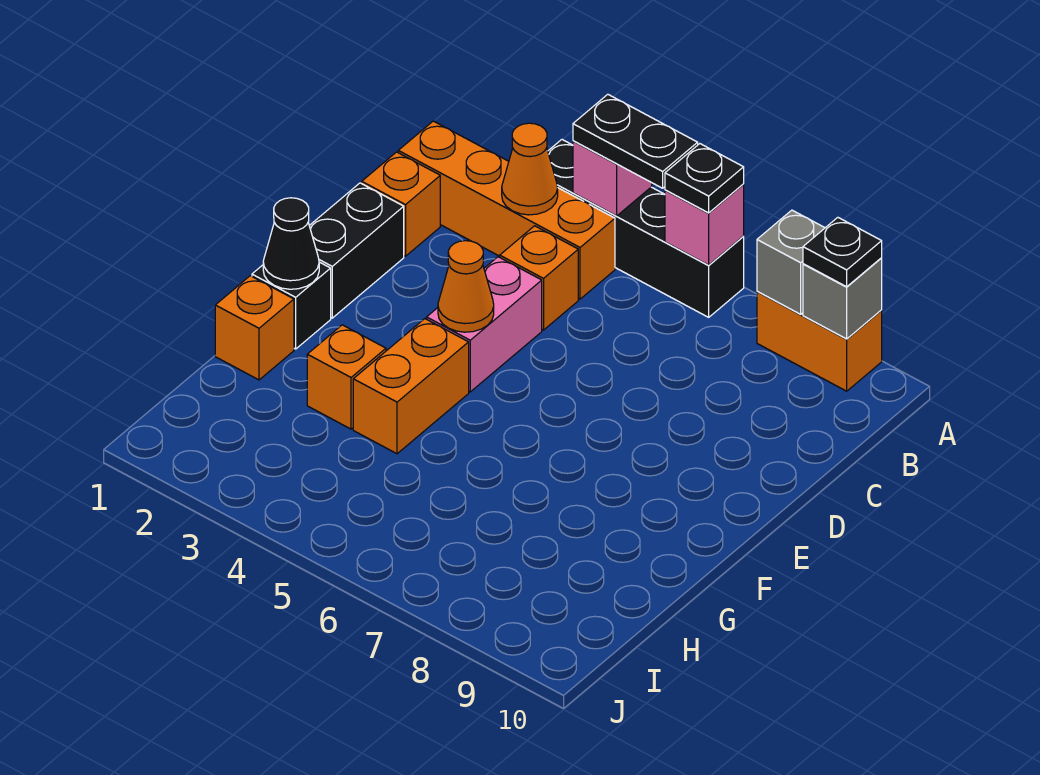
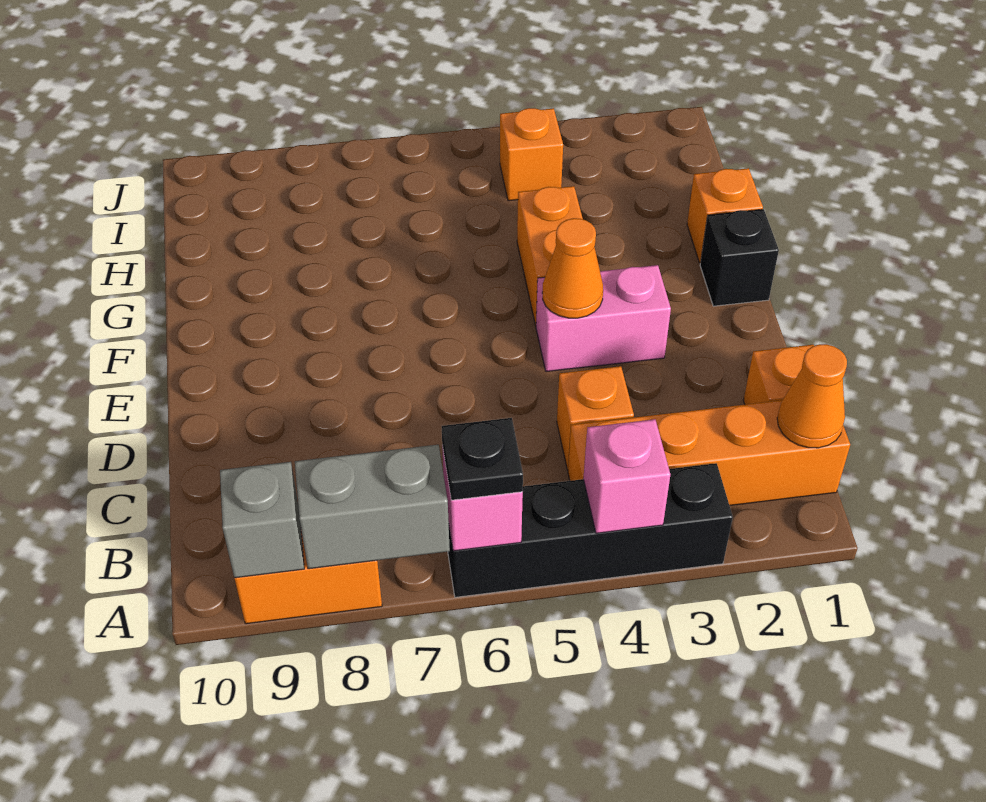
black 1x2 plate [573,94,698,188] -> none
grey 1x1 brick [757,210,825,314] -> grey 1x2 brick [295,445,450,569]
black 1x1 plate [803,217,882,287] -> none
orange 1x1 cone [502,123,558,215] -> orange 1x1 cone moved to [777,344,847,448]
black 1x2 brick [309,183,404,318] -> none
pink 1x2 brick [427,257,542,392] -> pink 1x2 brick turned to [536,265,671,372]
black 1x1 cone [263,198,319,289] -> none
orange 1x1 brick [307,325,386,429] -> orange 1x1 brick moved to [500,108,563,201]

